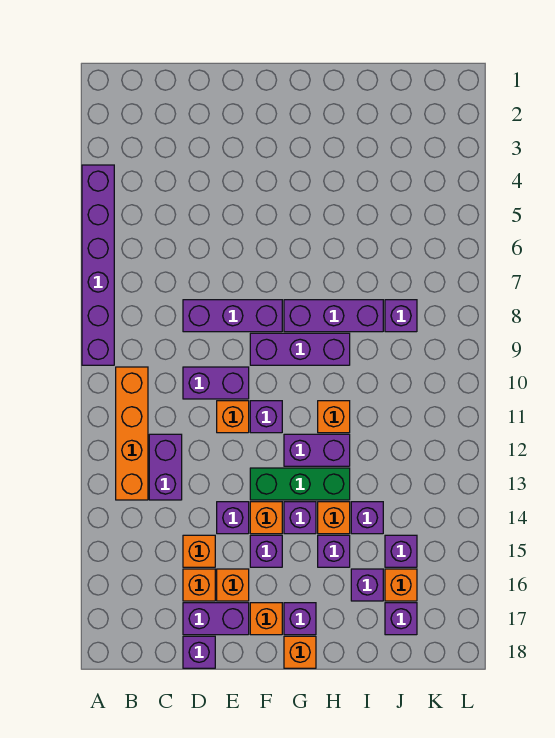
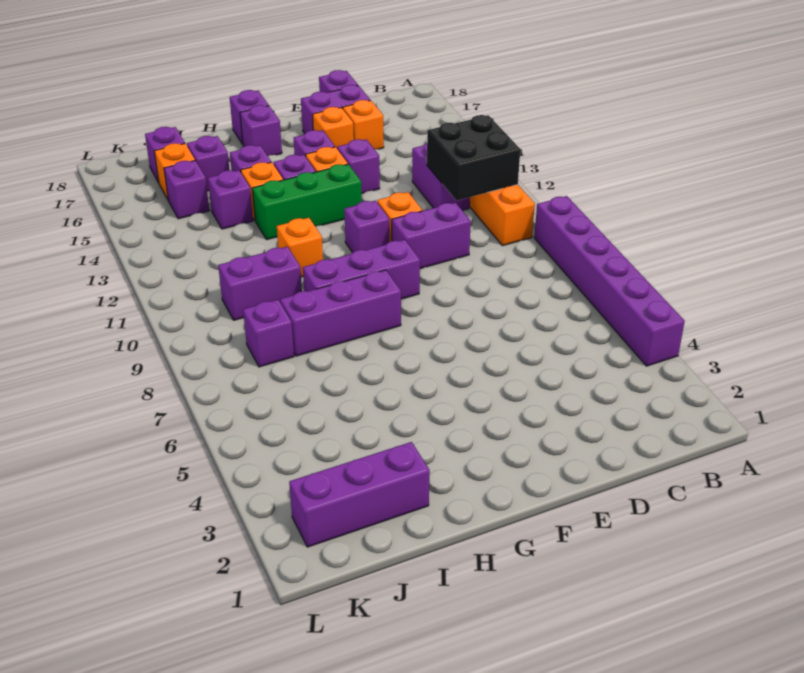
none -> black 2x2 brick [427,115,520,201]
purple 1x3 brick [183,300,282,332] -> purple 1x3 brick moved to [289,442,430,547]
orange 1x1 brick [183,535,215,567] -> none
orange 1x1 brick [250,603,282,635] -> none
purple 1x2 brick [284,434,350,466] -> purple 1x2 brick moved to [218,247,302,320]
orange 1x1 brick [284,636,316,668] -> purple 1x1 brick [230,90,269,144]

